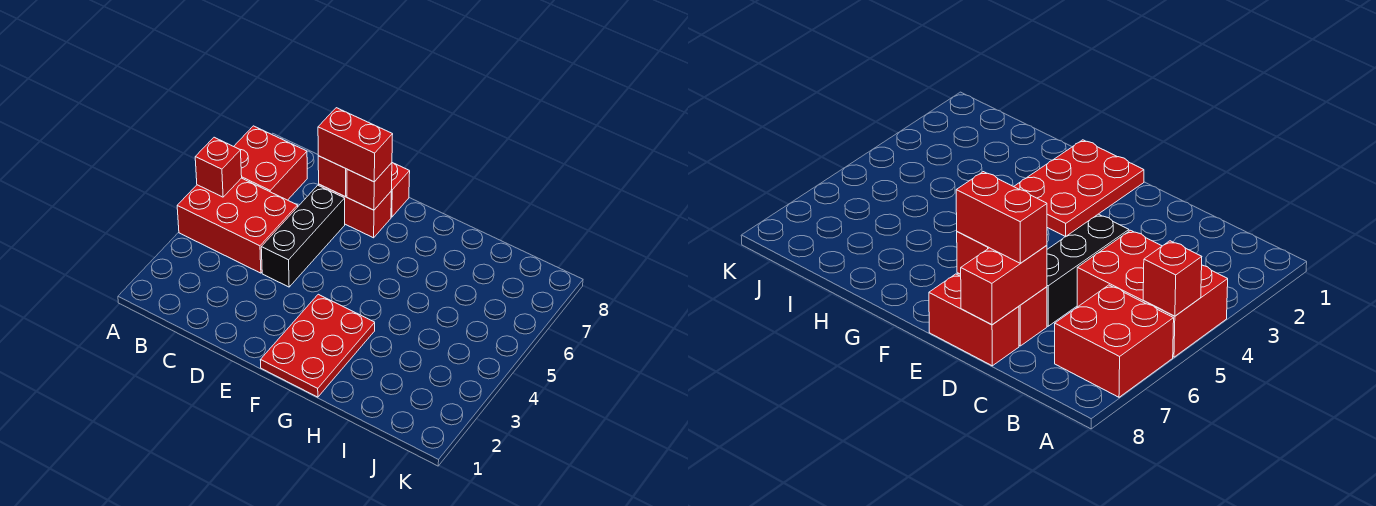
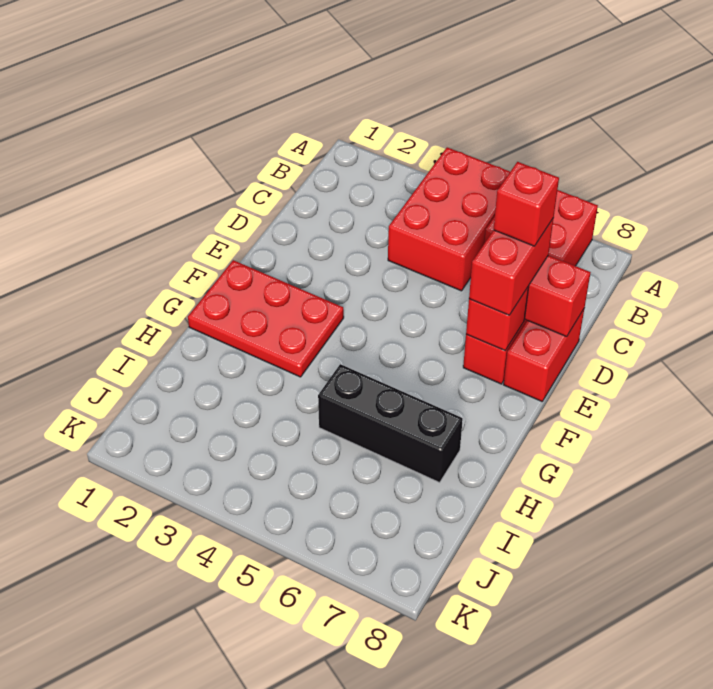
red 1x1 brick [195,137,242,197] -> red 1x1 brick moved to [493,162,559,246]
black 1x3 brick [261,185,345,287] -> black 1x3 brick moved to [318,364,463,482]

